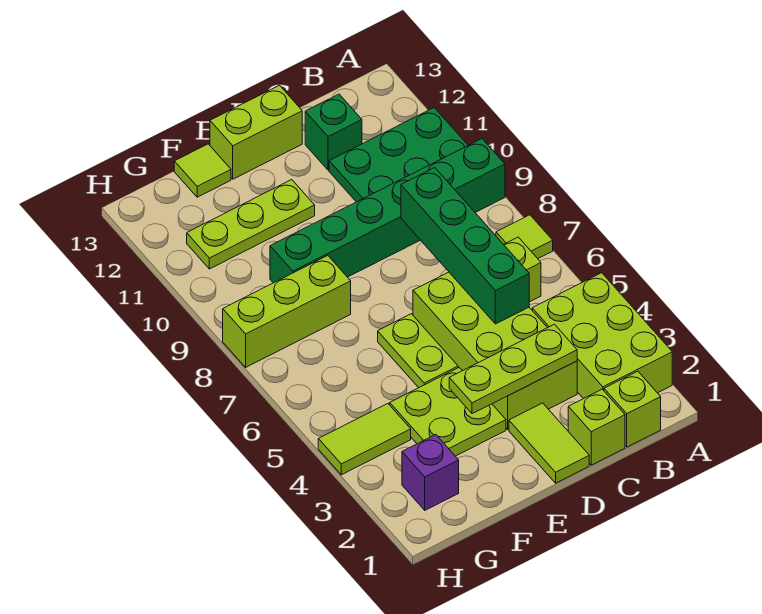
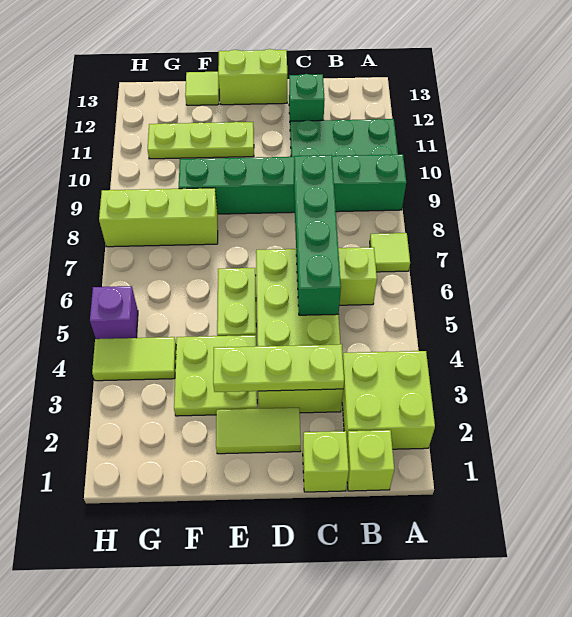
lime 2x3 brick [532,273,672,399] -> lime 2x2 brick [342,351,435,449]
lime 1x2 tile [509,403,589,483] -> lime 1x2 tile turned to [216,408,301,454]
purple 1x1 brick [402,435,459,510] -> purple 1x1 brick moved to [90,286,138,339]

